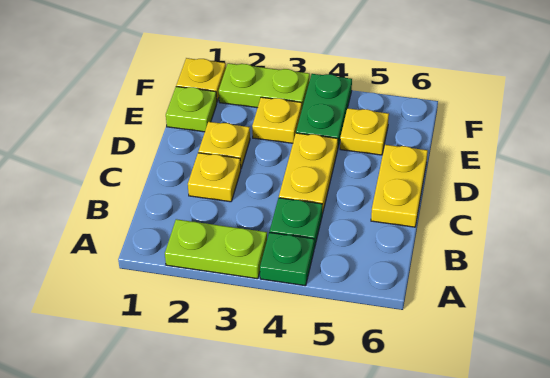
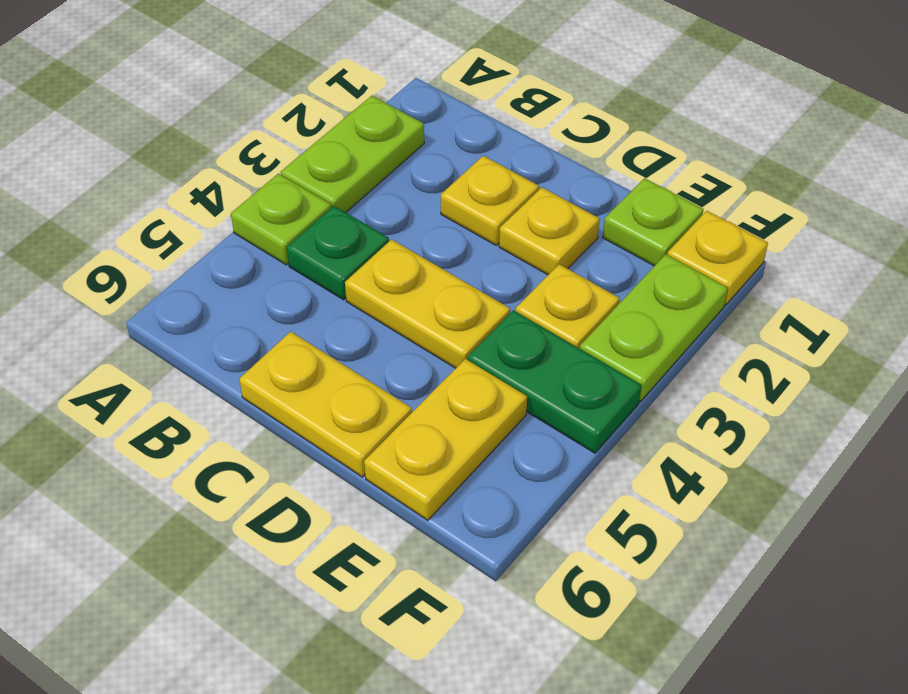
green 1x1 plate [260,232,314,286] -> lime 1x1 plate [231,174,332,265]
yellow 1x1 plate [340,108,389,155] -> yellow 1x2 plate [364,359,527,520]

